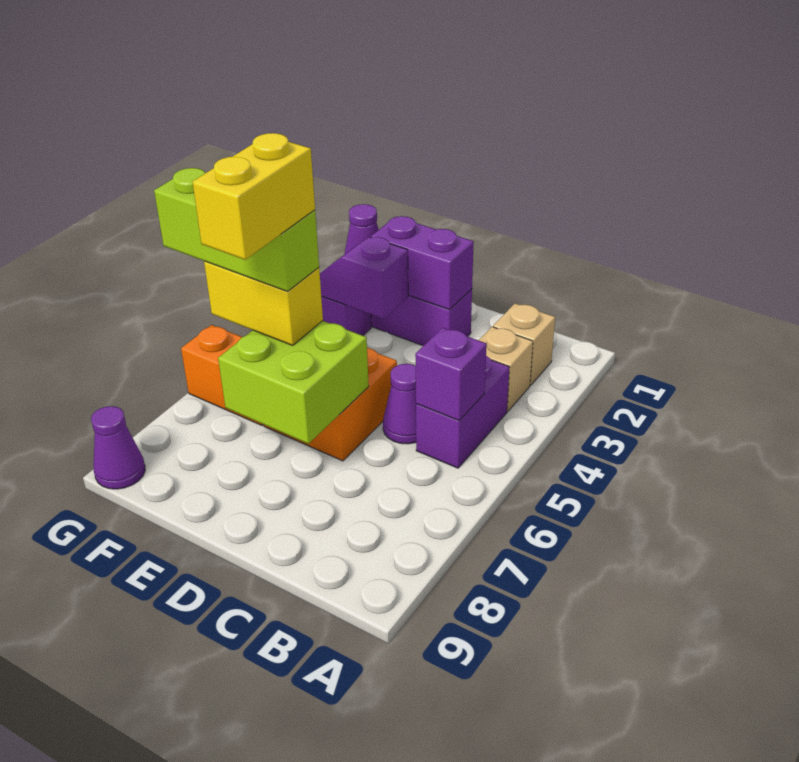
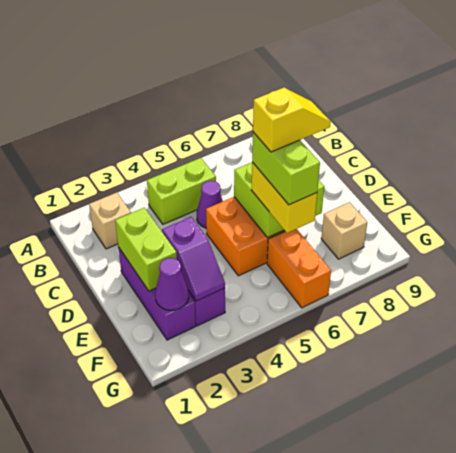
tan 1x1 brick [479,327,533,411] -> tan 1x1 brick moved to [321,202,367,259]
purple 1x2 brick [416,356,510,468] -> lime 1x2 brick [147,158,216,224]
purple 1x1 brick [415,328,487,421] -> none
purple 1x2 brick [371,216,474,310] -> lime 1x2 brick [115,208,177,291]
lime 1x3 brick [154,168,319,291] -> lime 1x2 brick [252,132,320,205]
yellow 1x2 brick [193,133,315,260] -> yellow 1x2 slope [253,88,331,152]
purple 1x1 cone [91,406,145,489] -> none

